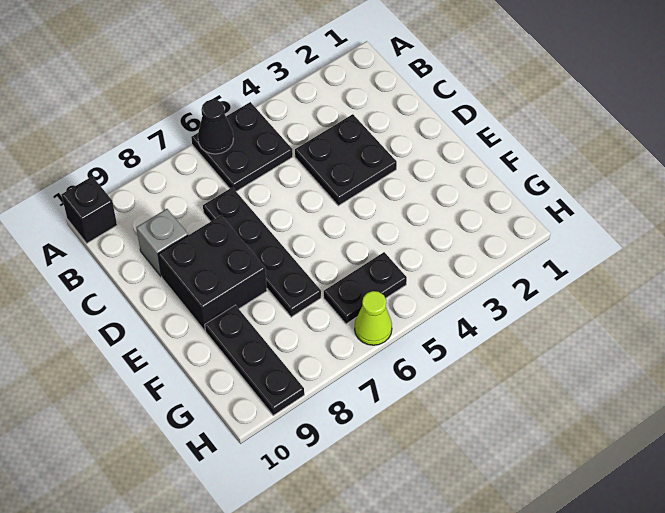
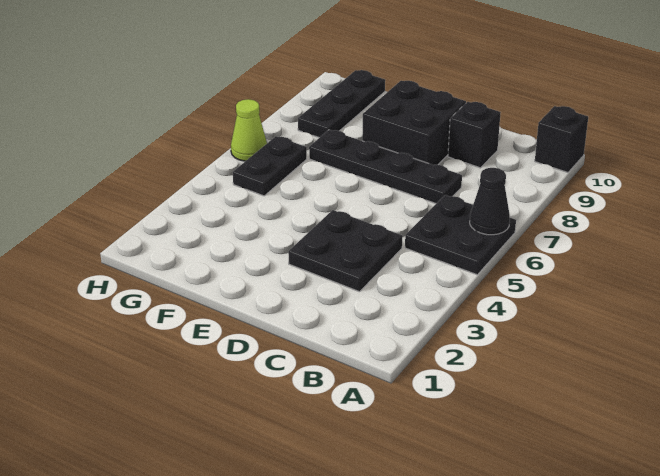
grey 1x1 brick [136,209,188,276] -> black 1x1 brick [448,102,501,168]
black 1x3 plate [205,305,304,415] -> black 1x3 plate turned to [298,70,385,138]

